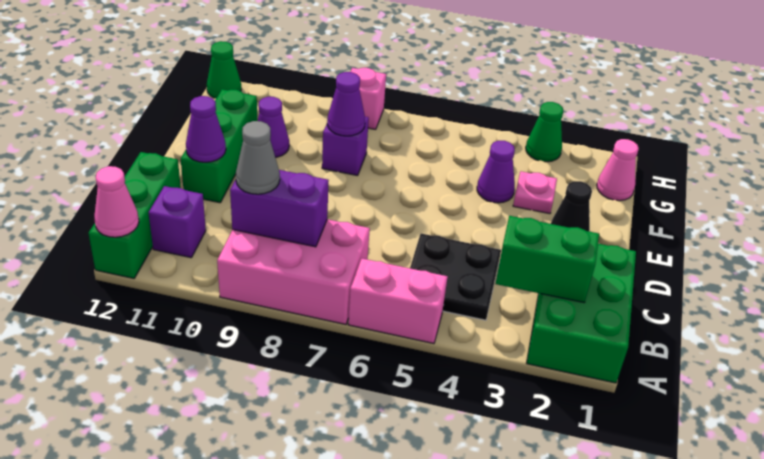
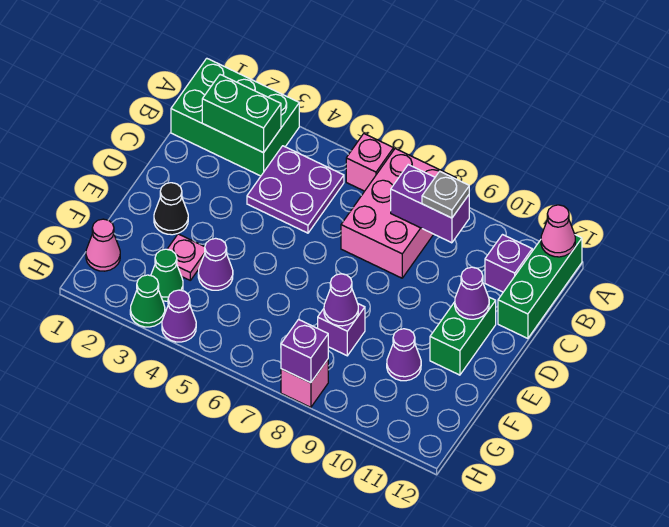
green 2x3 brick [527,244,636,383] -> green 2x3 brick turned to [171,58,299,176]
pink 1x2 brick [348,258,448,344] -> pink 1x1 brick [346,134,394,191]
pink 2x3 brick [217,219,370,324] -> pink 2x3 brick turned to [341,149,456,278]
black 2x2 plate [410,234,501,320] -> purple 2x2 plate [247,146,344,233]
grey 1x1 cone [236,121,280,194] -> grey 1x1 plate [422,171,469,218]
green 1x3 brick [181,89,258,203] -> green 1x2 brick [430,297,496,375]
none -> purple 1x1 cone [162,290,196,342]
none -> purple 1x1 brick [281,320,328,383]
green 1x1 cone [207,41,241,98] -> green 1x1 cone moved to [151,249,183,301]

